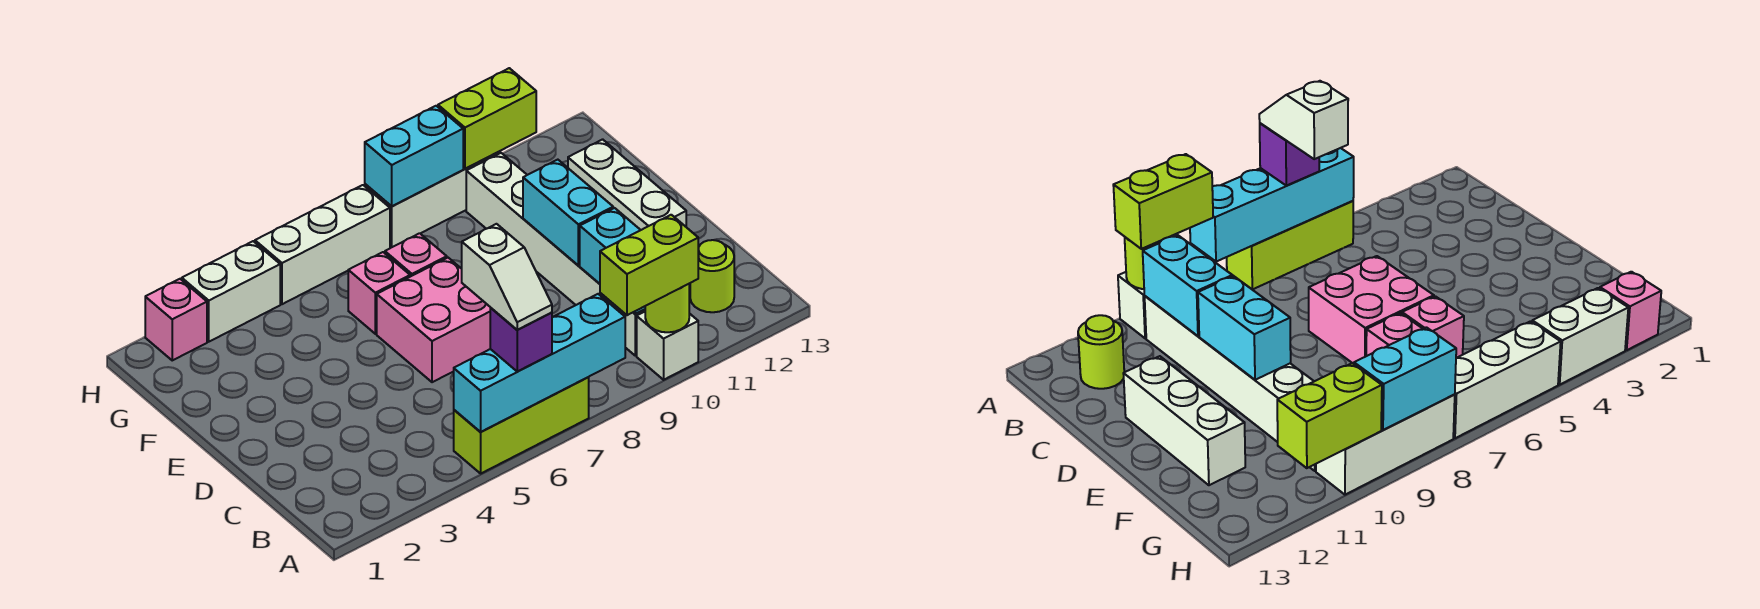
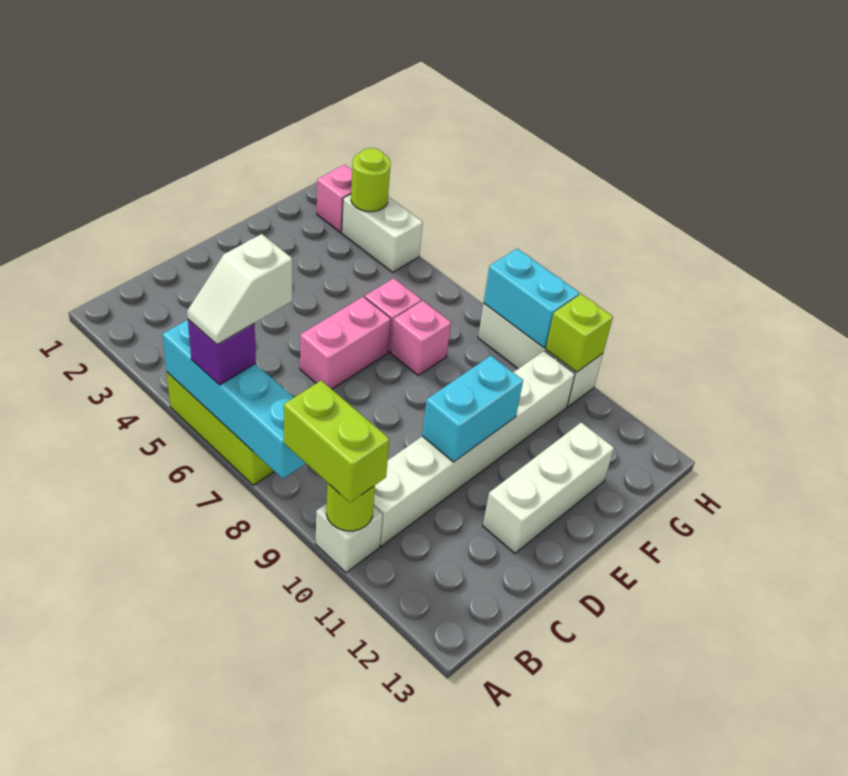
cyan 1x2 brick [580,208,645,314] -> none
lime 1x1 round brick [690,240,734,312] -> lime 1x1 round brick moved to [351,148,390,212]
pink 2x2 brick [377,258,490,382] -> pink 1x2 brick [300,297,391,389]
white 1x3 brick [255,185,390,304] -> none
lime 1x2 brick [438,68,536,169] -> lime 1x1 brick [546,294,613,372]

